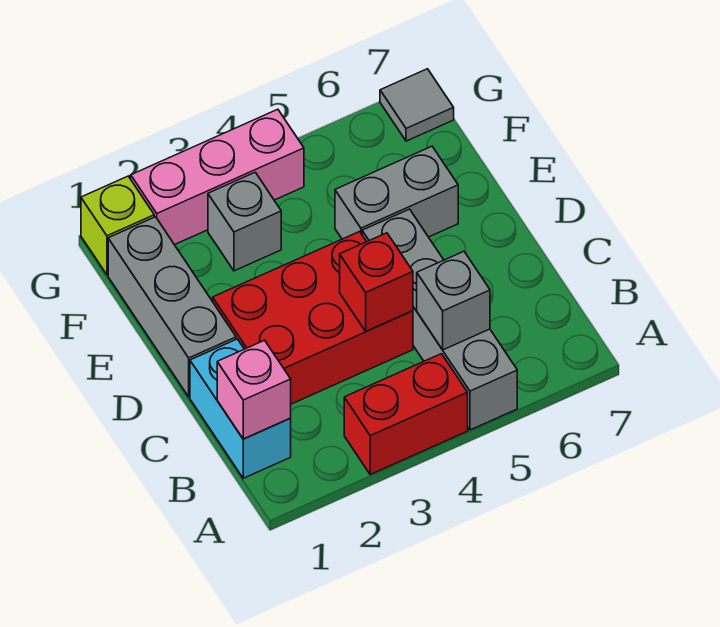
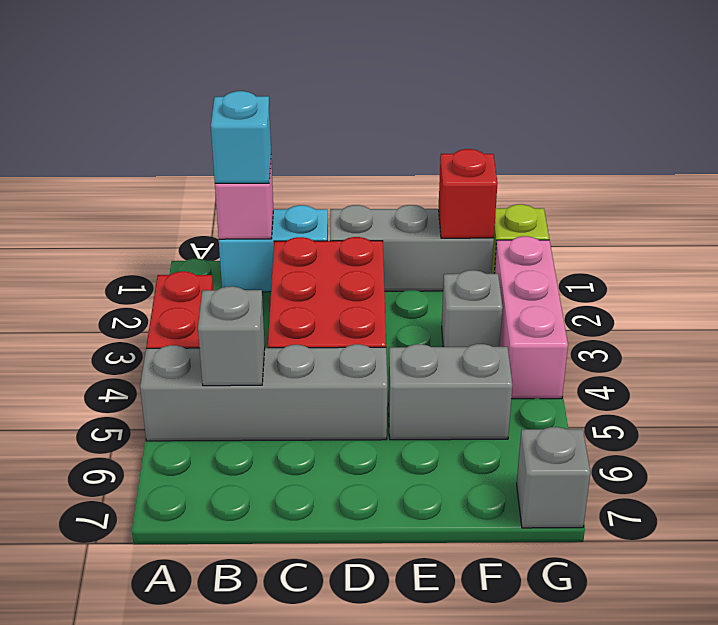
none -> cyan 1x1 brick [211,91,271,183]
red 1x1 brick [340,233,413,331] -> red 1x1 brick moved to [439,149,497,238]
grey 1x2 brick [335,146,458,239] -> grey 1x2 brick turned to [388,344,513,440]
grey 1x1 tile [380,69,454,141] -> grey 1x1 brick [517,427,590,528]

